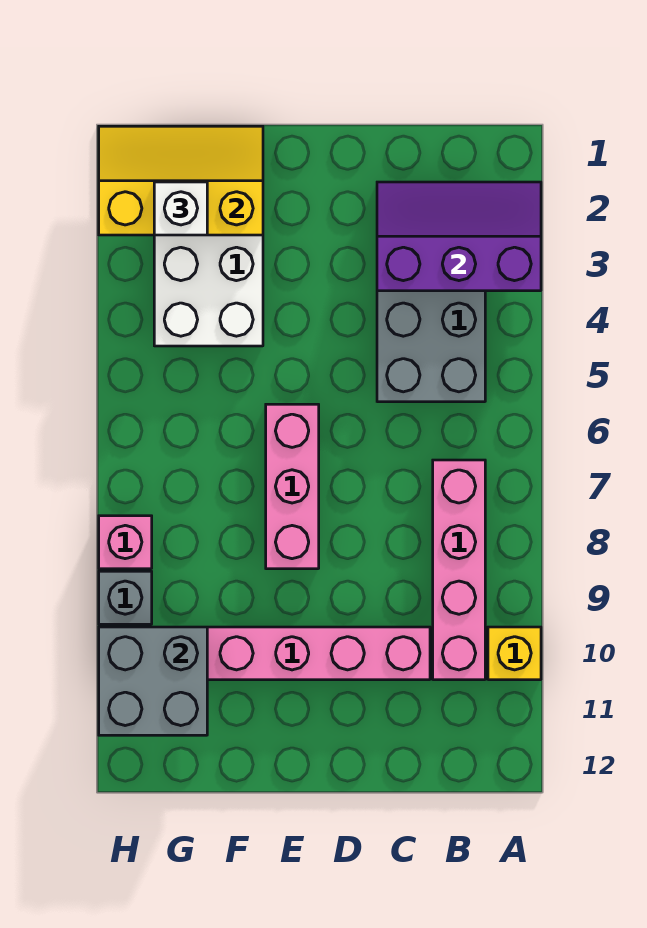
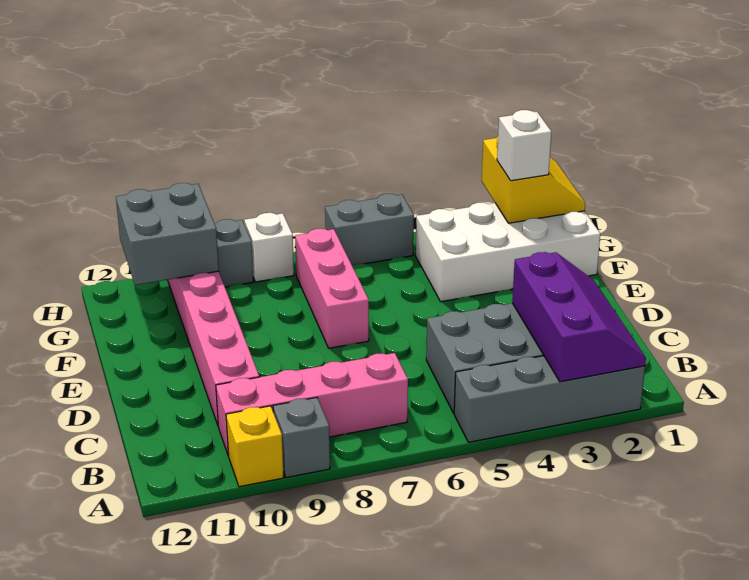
none -> grey 1x4 brick [454,356,645,442]
none -> grey 1x1 brick [273,398,330,478]
pink 1x3 brick [266,404,319,569] -> pink 1x3 brick turned to [295,229,369,348]
yellow 2x3 slope [99,126,263,235] -> yellow 2x2 slope [482,137,585,223]
none -> grey 1x2 brick [325,194,414,265]
pink 1x1 brick [99,516,152,569] -> white 1x1 brick [244,213,294,282]

